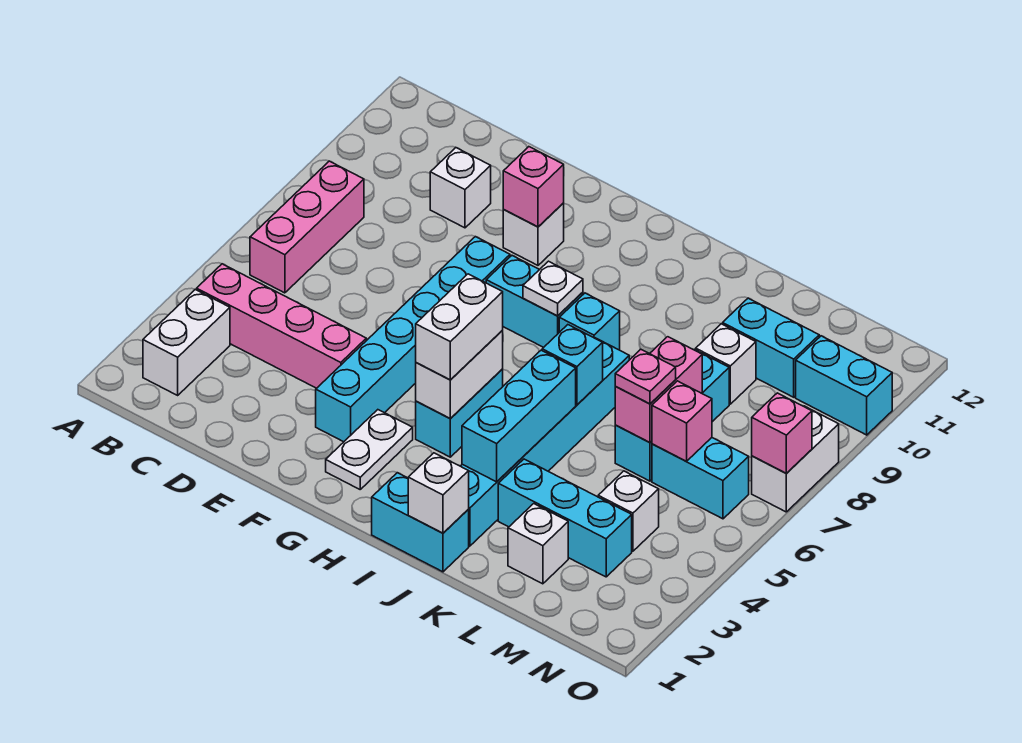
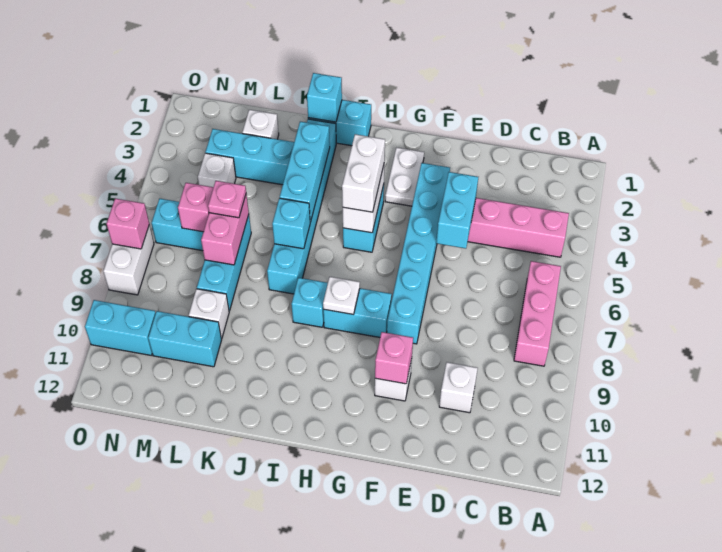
white 1x2 brick [143,290,230,395] -> none
none -> cyan 1x2 brick [436,172,478,248]
white 1x1 brick [408,453,469,533] -> cyan 1x1 brick [307,73,342,122]

